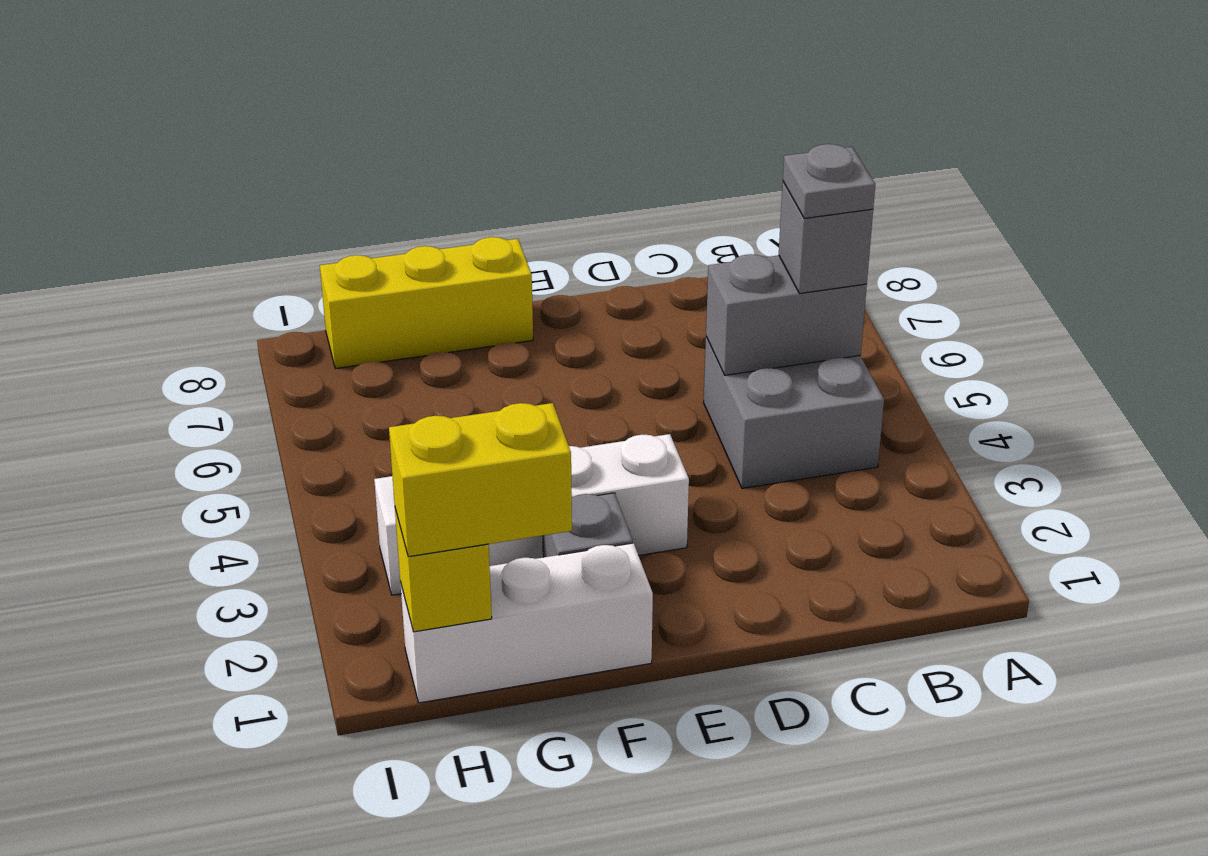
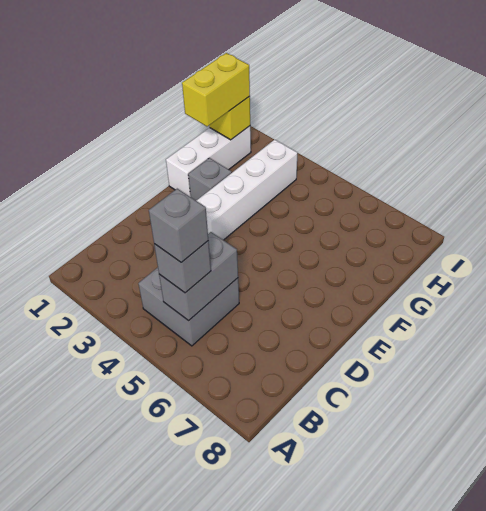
grey 1x1 plate [783,144,875,219] -> grey 1x1 brick [149,189,208,262]
yellow 1x3 brick [320,237,533,369] -> none

